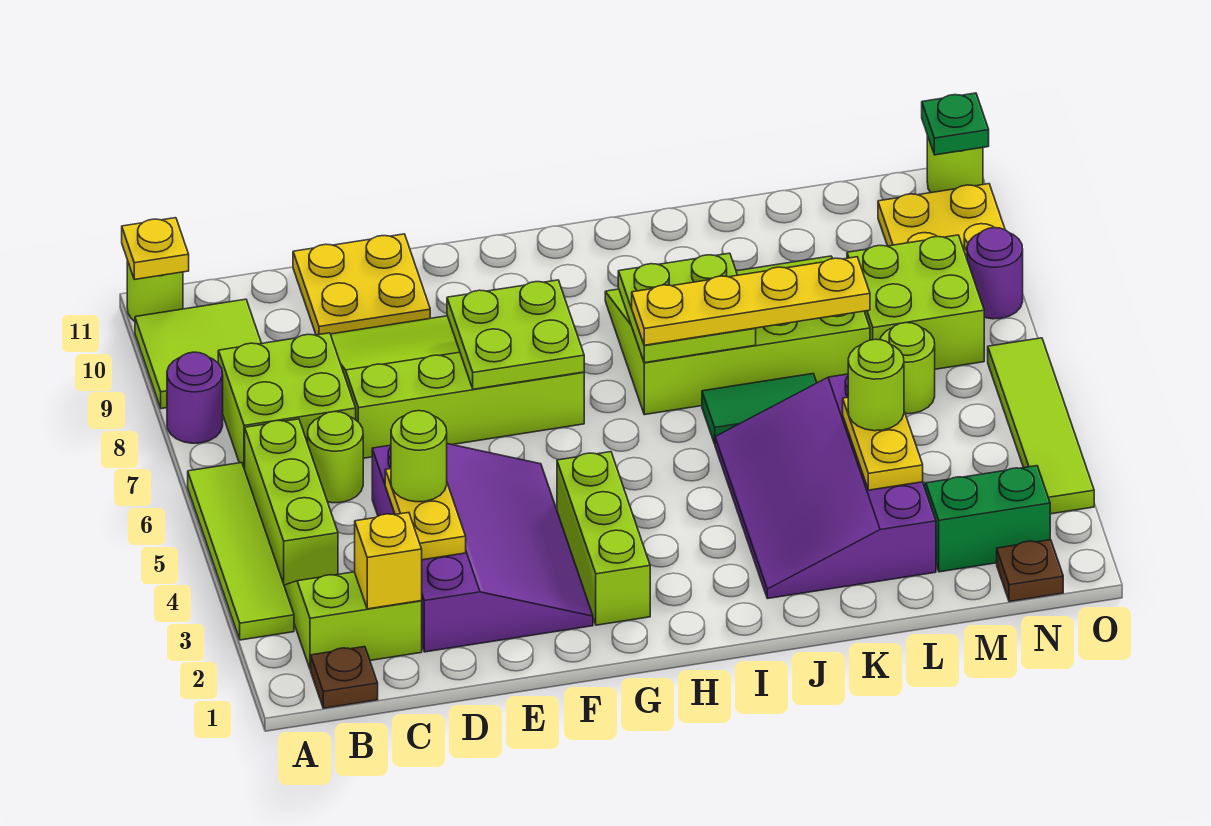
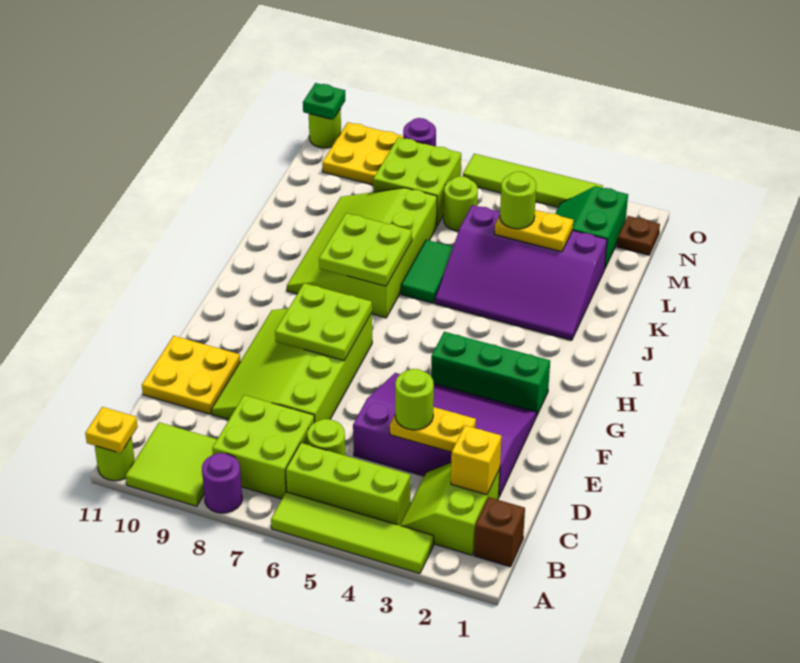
brown 1x1 plate [311,647,378,708] -> brown 1x1 brick [474,497,525,567]
lime 1x3 brick [557,452,650,625] -> green 1x3 brick [431,332,550,416]
yellow 1x4 plate [632,257,870,345] -> none

